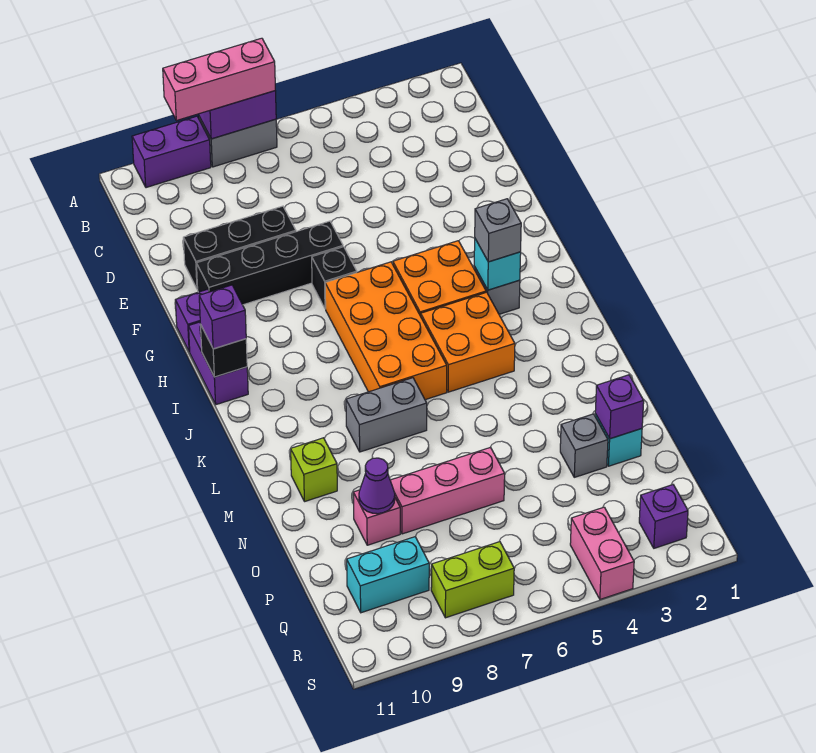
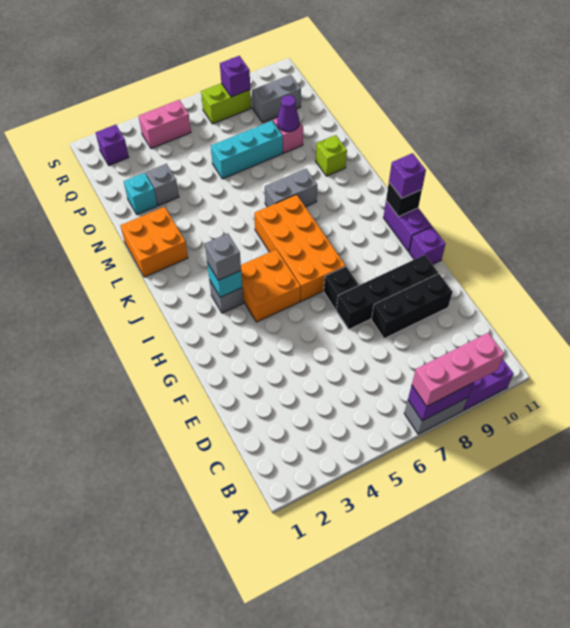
orange 2x2 brick [421,292,515,392] -> orange 2x2 brick moved to [120,207,188,277]
purple 1x1 brick [595,375,644,439] -> purple 1x1 brick moved to [220,56,250,97]
pink 1x3 brick [390,447,505,534] -> cyan 1x3 brick [211,121,283,179]
cyan 1x2 brick [347,537,429,613] -> grey 1x2 brick [252,75,301,123]
pink 1x2 brick [570,507,634,599] -> pink 1x2 brick turned to [139,100,191,149]

